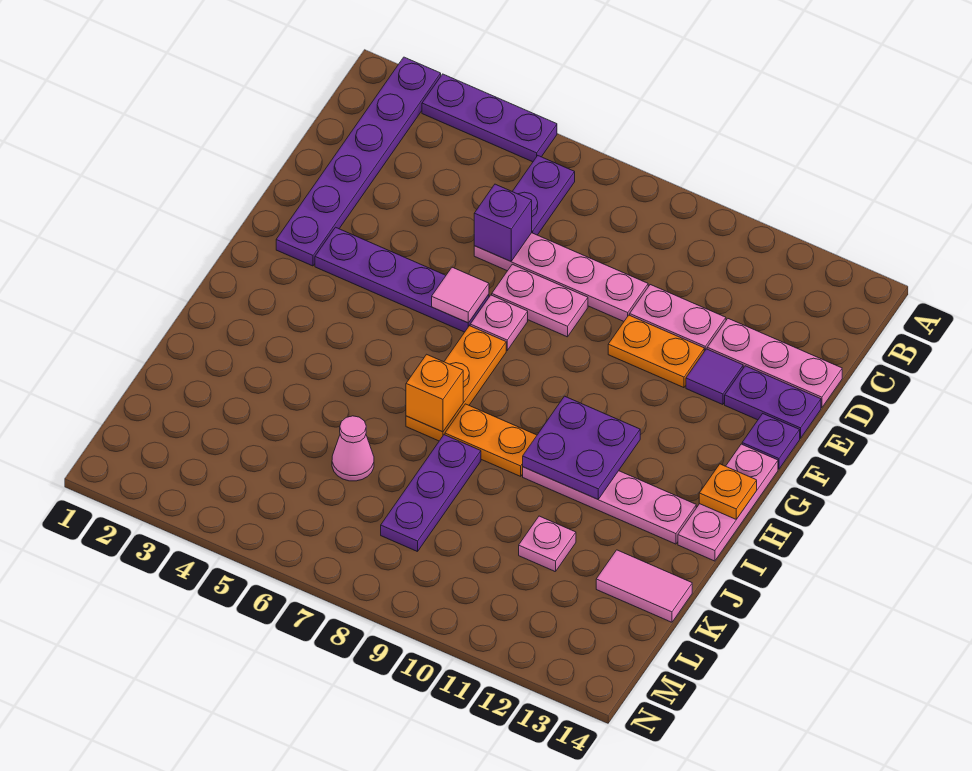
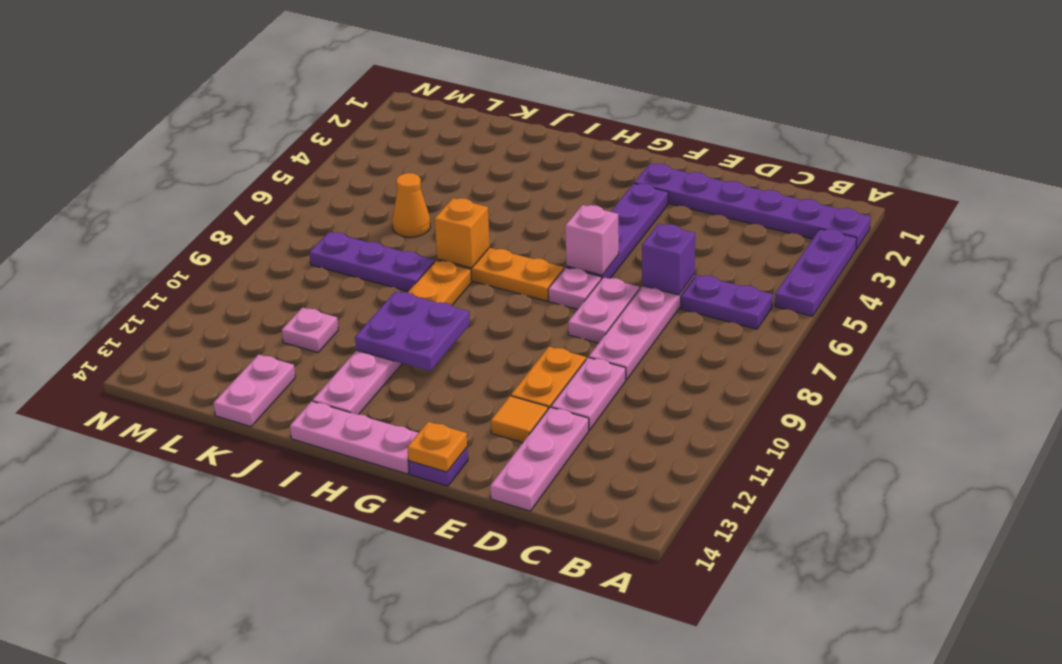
purple 1x1 tile [686,349,743,405] -> orange 1x1 tile [491,396,548,443]
purple 1x2 plate [725,366,821,438] -> none
pink 1x1 tile [432,267,489,323] -> pink 1x1 brick [565,205,619,275]
orange 1x1 plate [699,464,757,519] -> orange 1x1 plate moved to [407,422,467,472]
pink 1x1 cone [332,416,374,481] -> orange 1x1 cone [392,173,430,237]
pink 1x2 tile [596,550,692,622] -> pink 1x2 plate [214,355,295,427]

